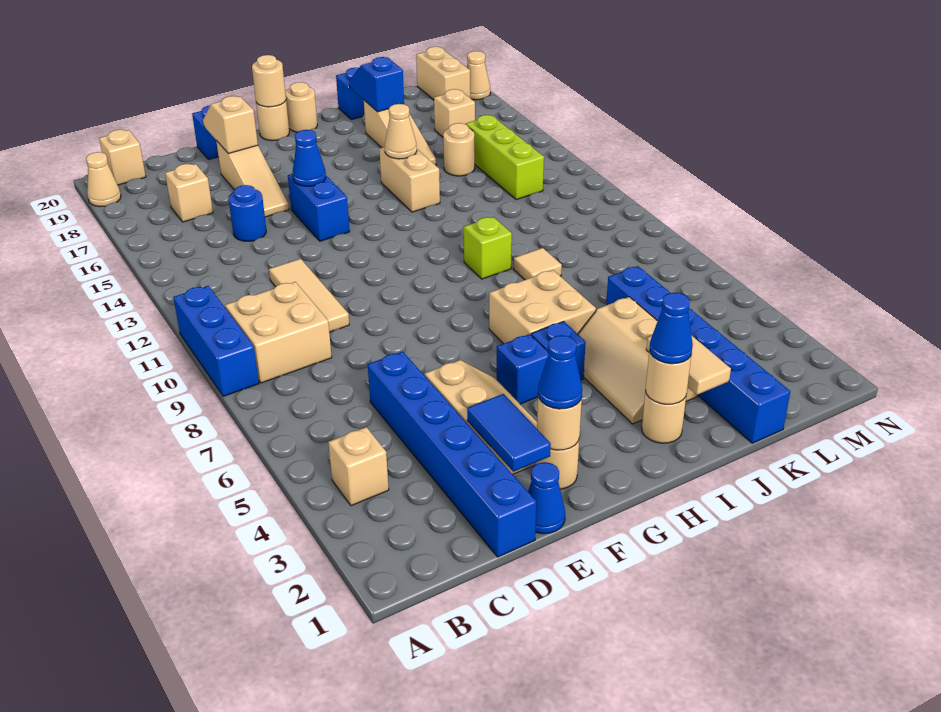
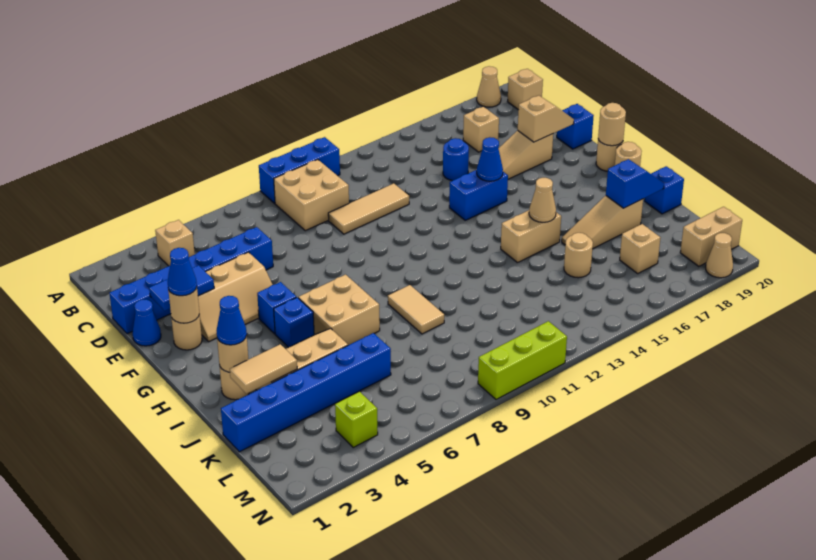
lime 1x1 brick [464,217,512,279] -> lime 1x1 brick moved to [335,392,378,447]
tan 1x1 tile [513,248,562,280] -> tan 1x2 tile [388,285,444,334]
lime 1x3 brick [466,115,544,200] -> lime 1x3 brick moved to [478,321,567,399]

